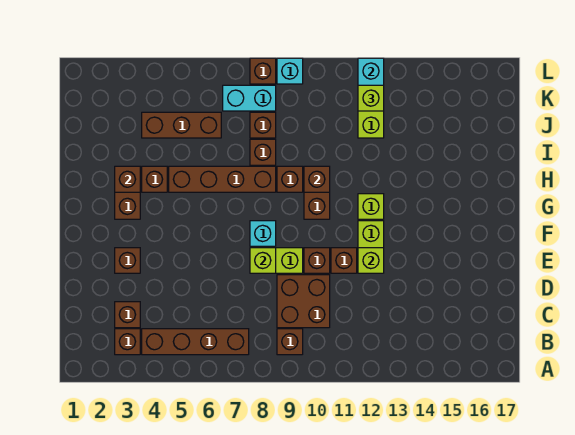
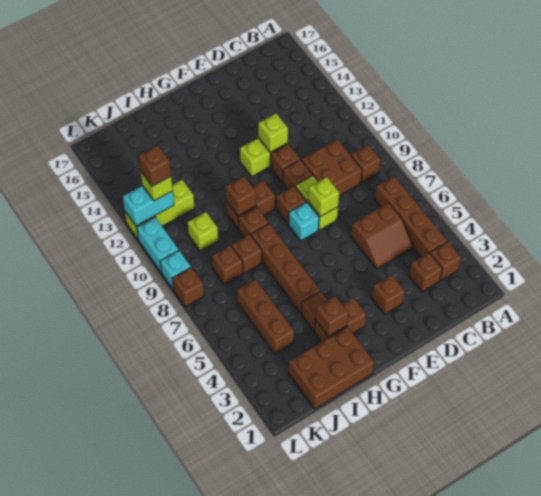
none -> brown 2x2 slope [351,203,413,269]
none -> brown 1x1 brick [276,186,307,225]
lime 1x1 brick [358,194,384,219] -> lime 1x1 brick moved to [188,212,218,251]
none -> brown 2x3 brick [289,327,374,409]
cyan 1x2 brick [223,85,276,111] -> cyan 1x2 brick moved to [137,217,179,273]
none -> brown 1x1 brick [139,145,171,186]

